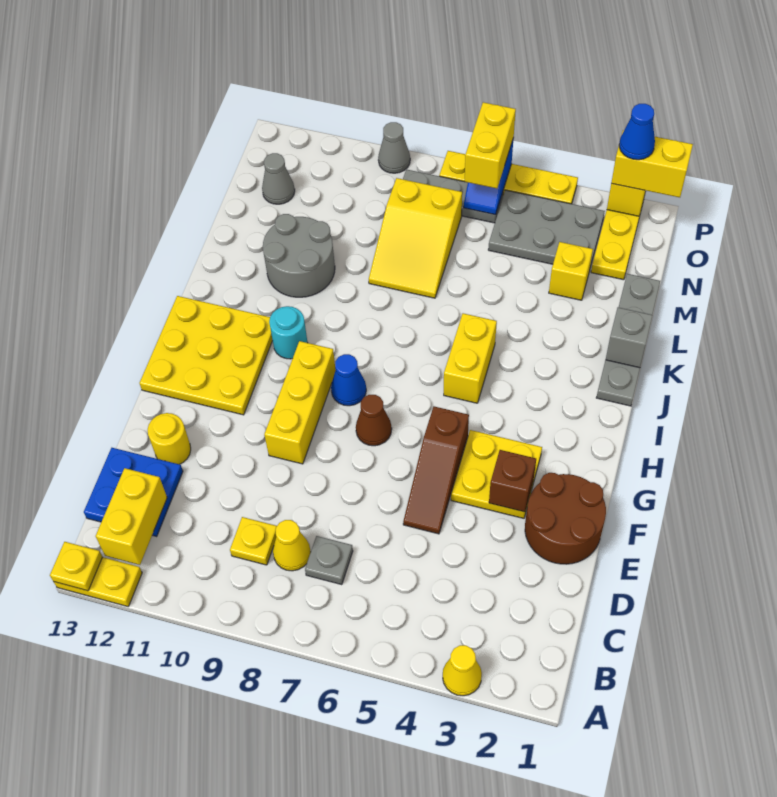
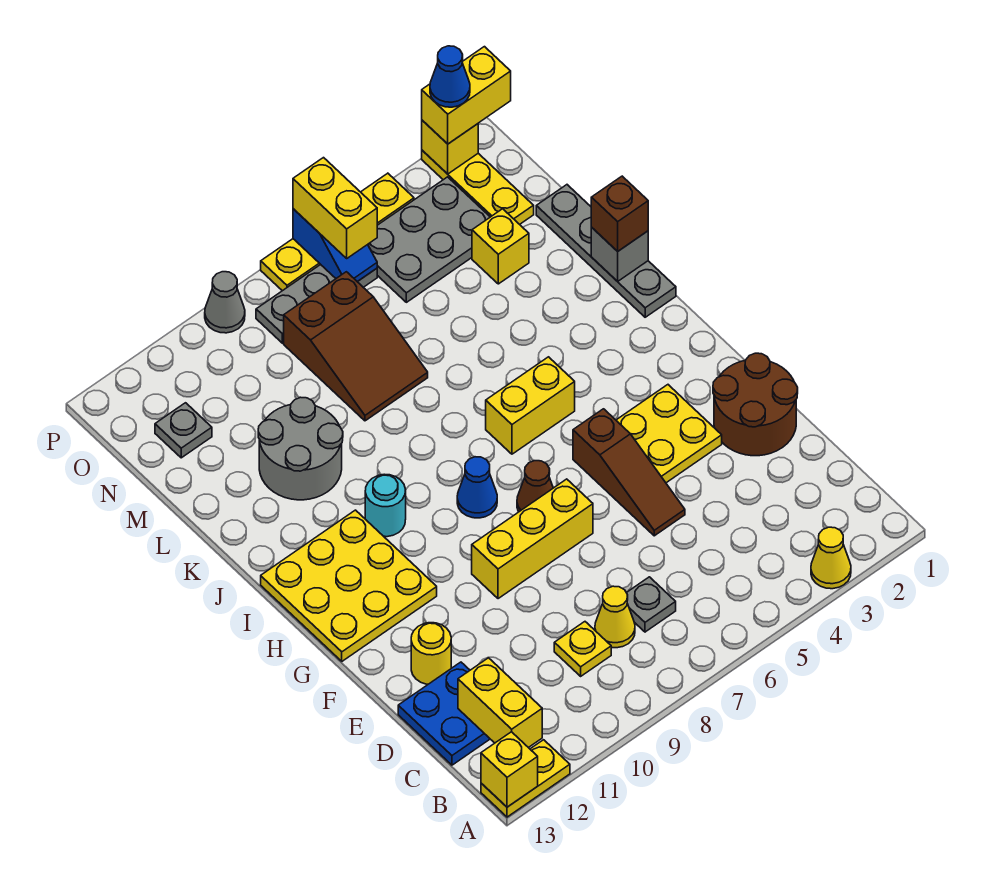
yellow 1x1 plate [50,542,102,591] -> yellow 1x1 brick [481,732,538,807]
brown 1x1 brick [489,450,536,512] -> brown 1x1 brick moved to [591,176,648,251]
yellow 1x3 brick [264,341,336,464] -> yellow 1x3 brick turned to [472,479,593,599]
yellow 1x2 brick [444,313,497,403] -> yellow 1x2 brick turned to [486,357,575,454]
yellow 2x3 slope [369,178,462,298] -> brown 2x3 slope [284,272,428,421]
grey 1x1 cone [262,153,295,204] -> grey 1x1 plate [155,403,212,458]

